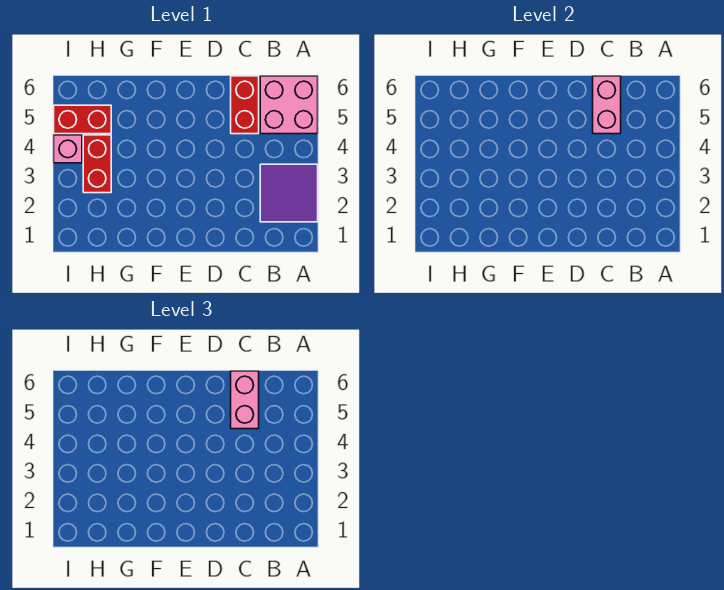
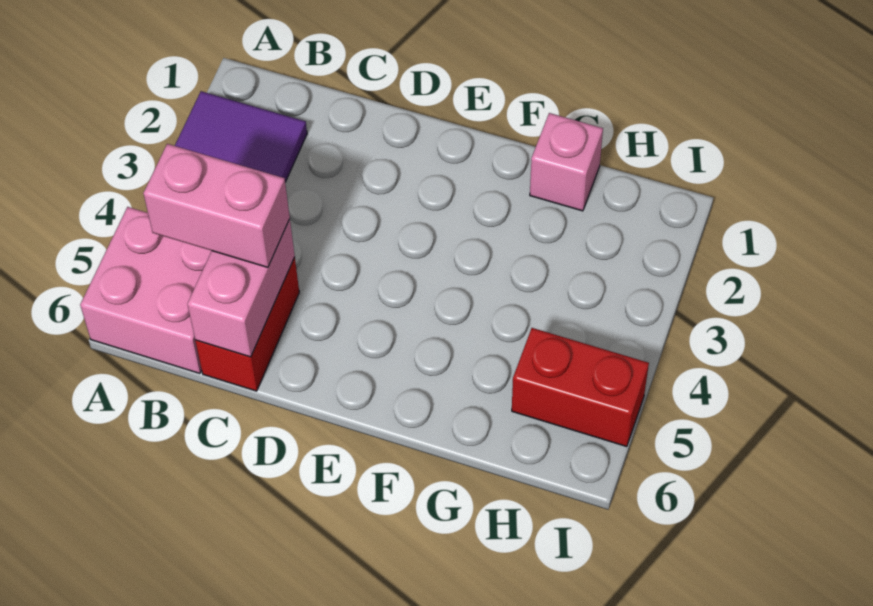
pink 1x2 brick [231,371,259,429] -> pink 1x2 brick turned to [143,144,290,267]
red 1x2 brick [83,135,111,193] -> none
pink 1x1 brick [54,135,82,163] -> pink 1x1 brick moved to [530,113,603,211]

